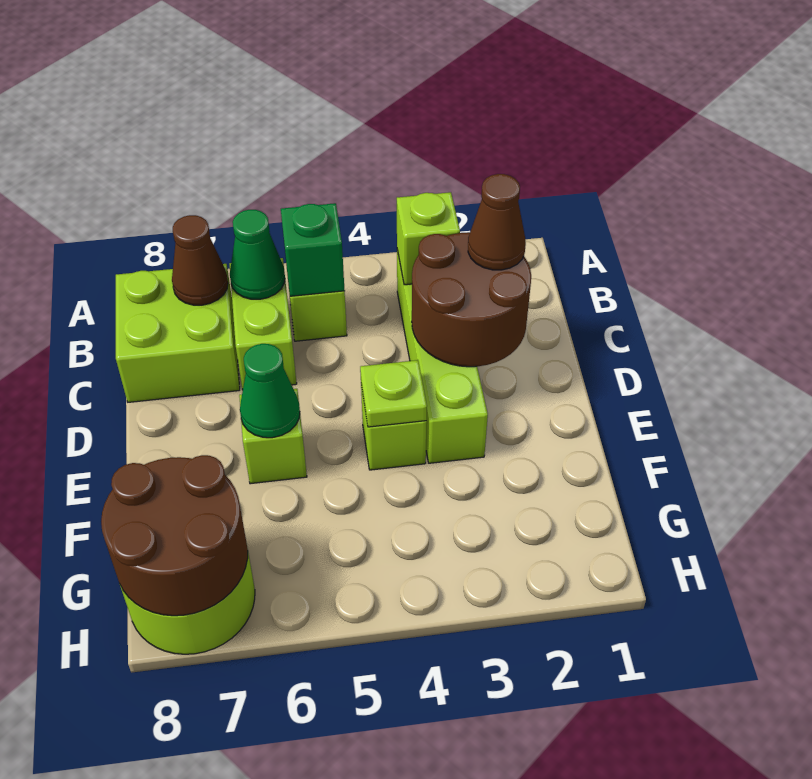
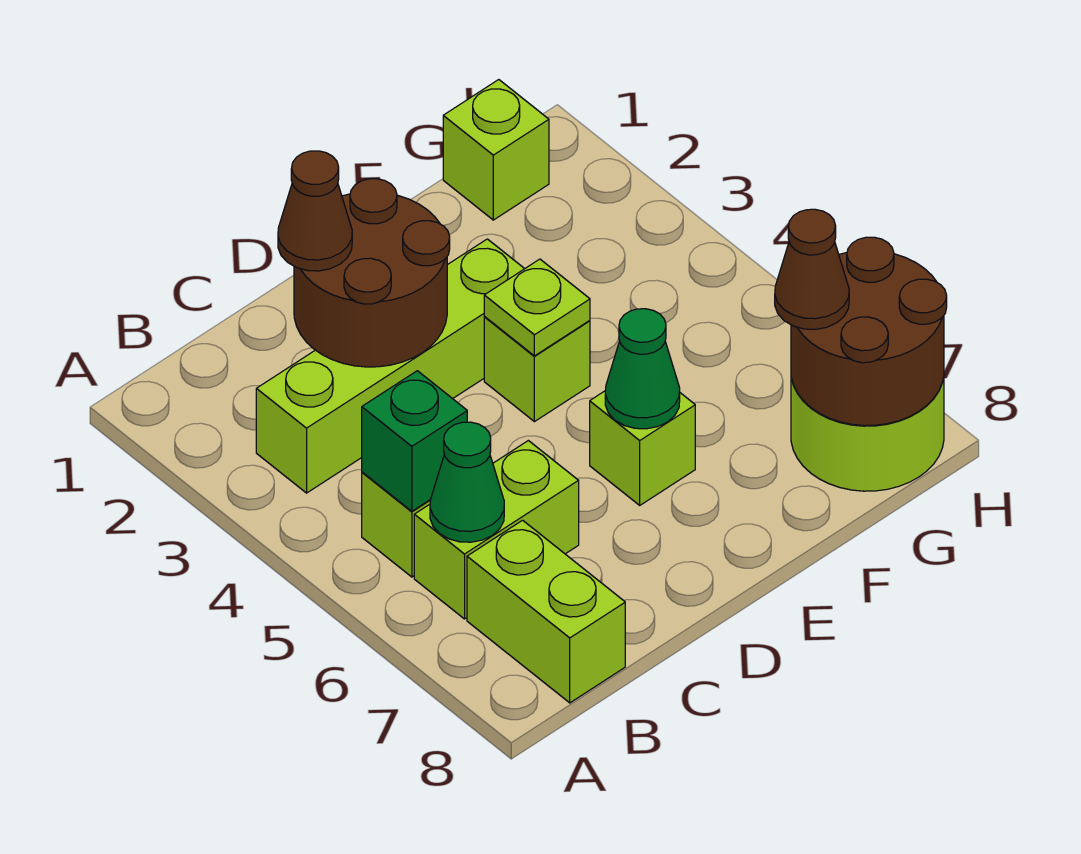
lime 1x1 brick [397,192,460,285] -> lime 1x1 brick moved to [443,80,549,220]
lime 2x2 brick [116,264,240,402] -> lime 1x2 brick [467,520,625,703]
brown 1x1 cone [172,215,228,305] -> brown 1x1 cone moved to [775,209,849,329]

